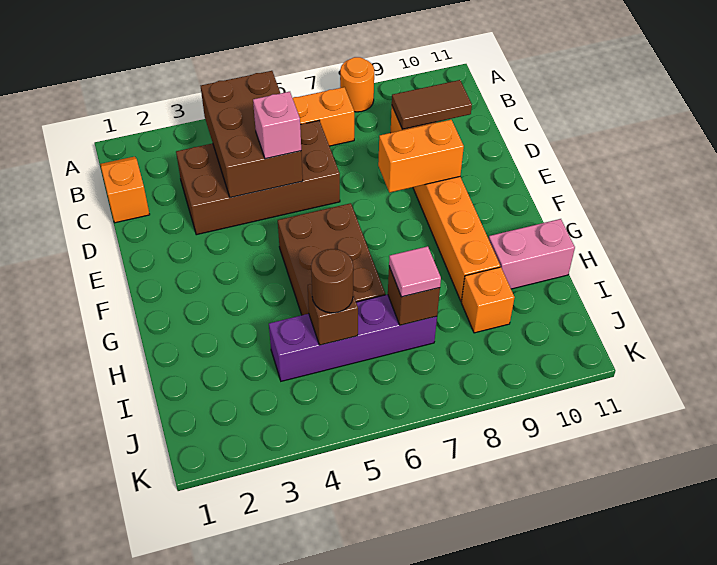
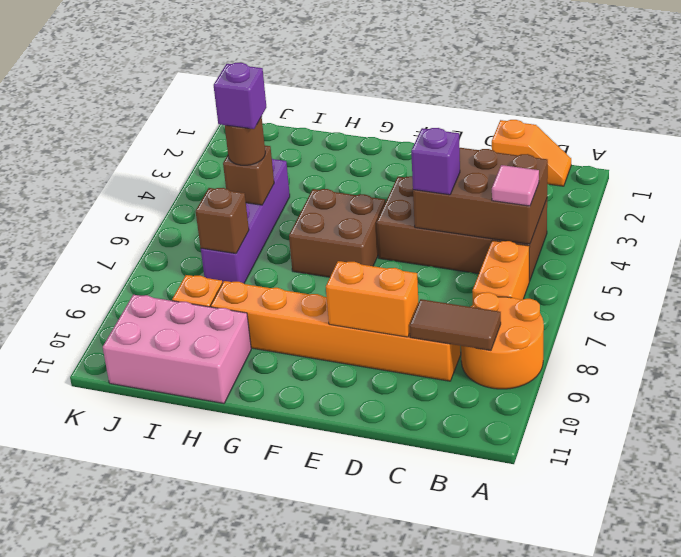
orange 1x1 round brick [340,57,374,112] -> orange 2x2 round brick [461,292,544,389]
brown 2x4 brick [176,121,340,235] -> brown 2x4 brick turned to [376,176,547,281]
brown 1x2 tile [392,80,472,129] -> brown 1x2 tile turned to [409,299,501,351]
pink 1x1 brick [253,92,301,159] -> purple 1x1 brick [411,128,460,195]
orange 1x2 brick [378,120,464,193] -> orange 1x2 brick turned to [326,261,418,337]
brown 2x3 brick [278,203,385,315] -> brown 2x2 brick [289,189,385,277]
pink 1x2 brick [489,219,575,289] -> pink 2x3 brick [103,295,251,403]
none -> purple 1x1 brick [214,63,266,129]
pink 1x1 tile [389,246,441,297] -> pink 1x1 tile moved to [492,165,539,206]

